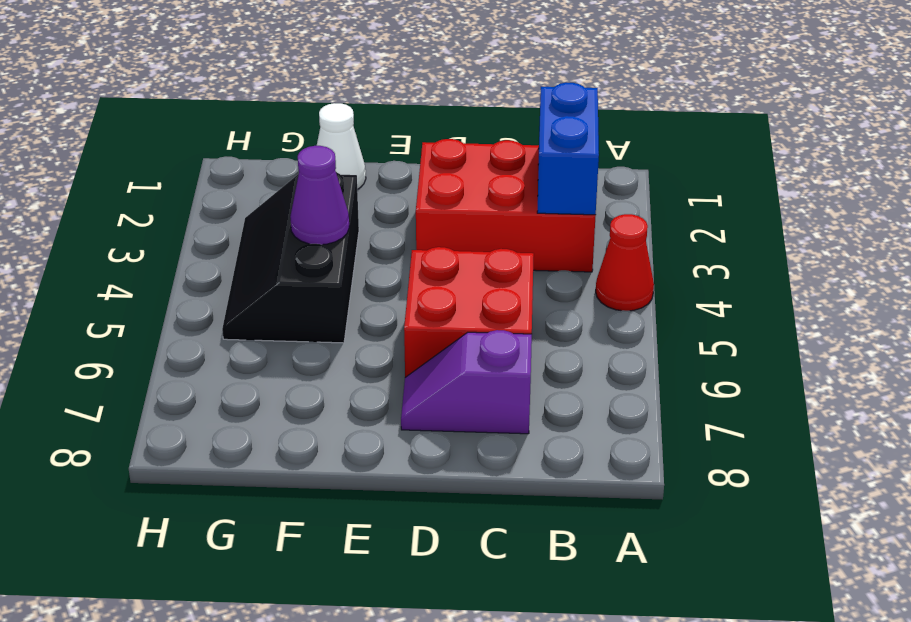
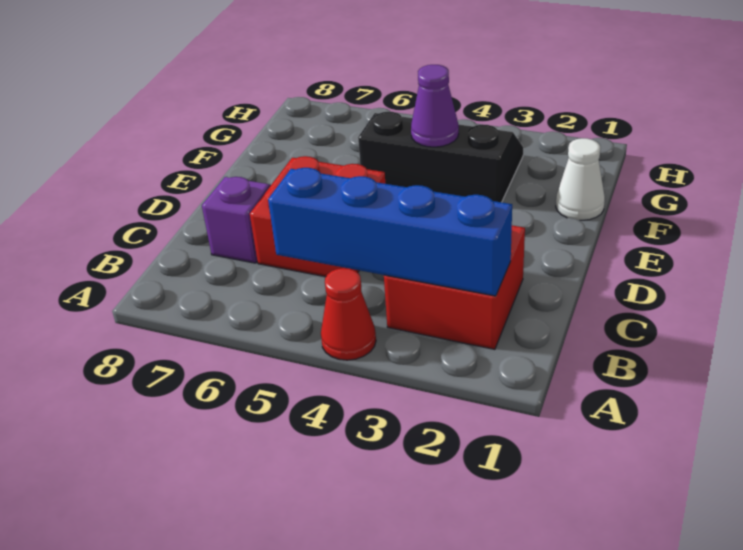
red 2x3 brick [416,139,596,272] -> red 2x2 brick [384,225,525,349]
blue 1x2 brick [537,83,599,215] -> blue 1x4 brick [268,168,512,296]

